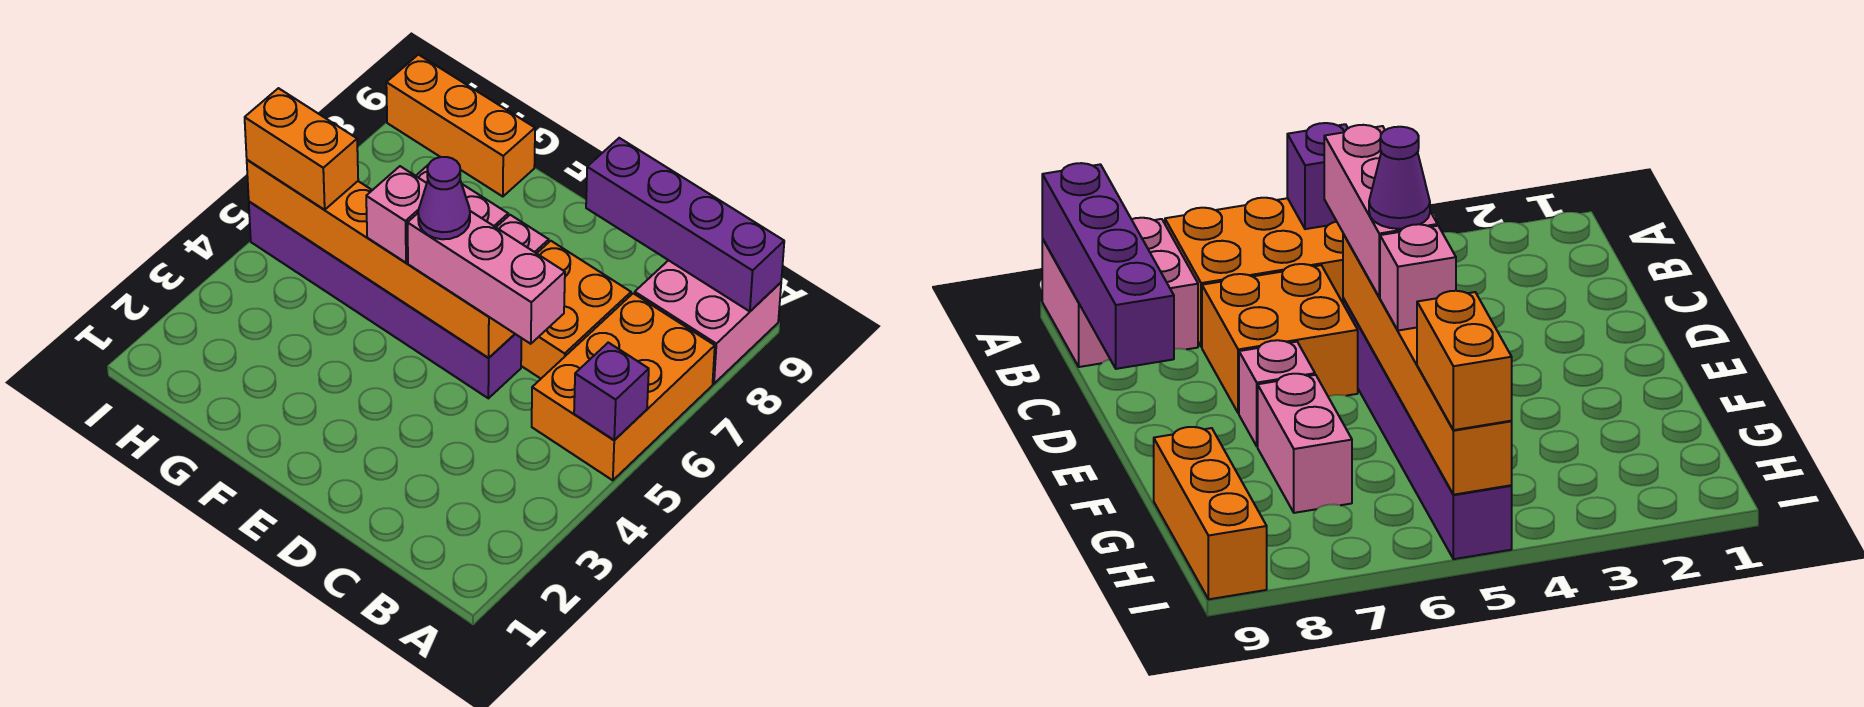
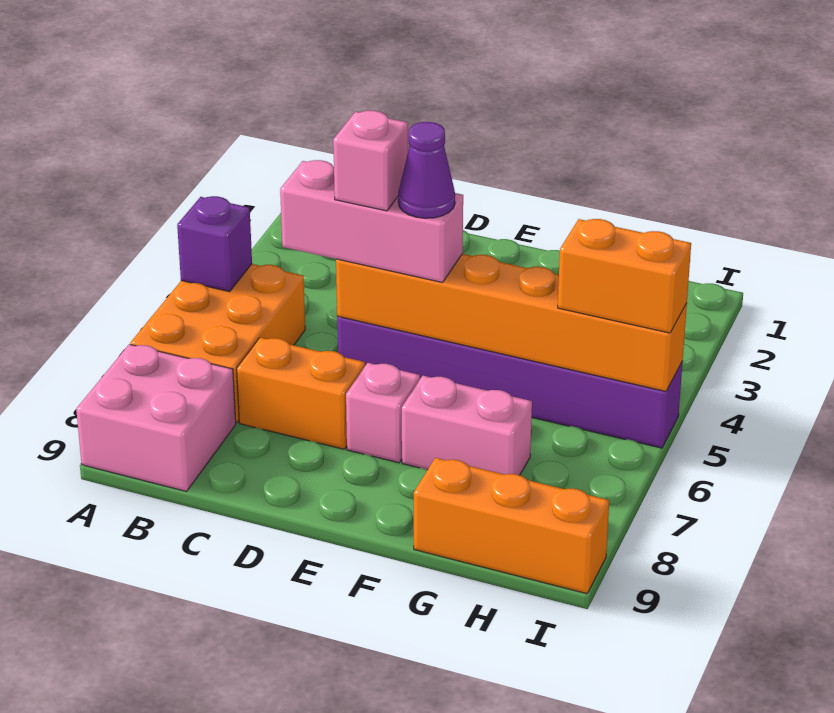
purple 1x4 brick [586,138,784,311] -> none
orange 2x2 brick [521,241,631,379] -> orange 1x2 brick [237,338,365,449]
pink 1x1 brick [366,166,427,263] -> pink 1x1 brick moved to [333,111,408,211]

